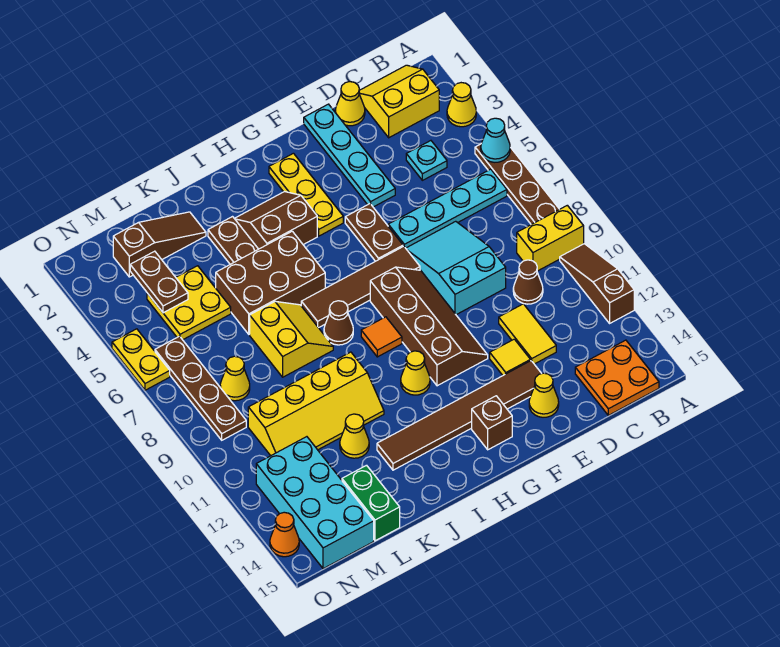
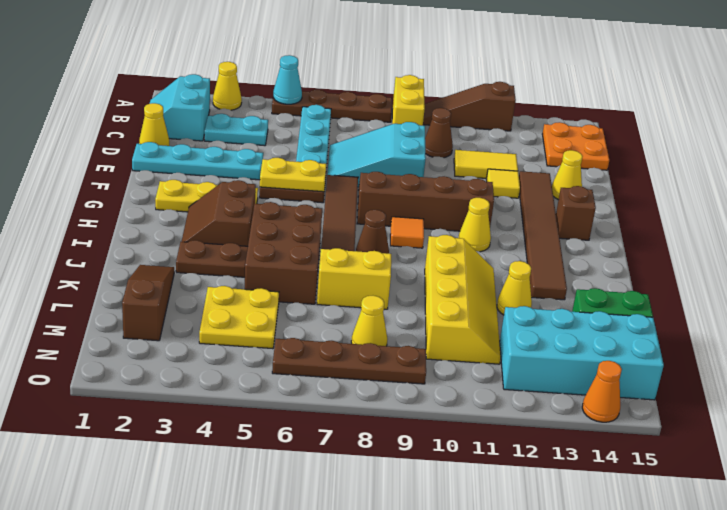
yellow 2x2 slope [359,65,439,138] -> cyan 2x2 slope [150,74,210,141]
cyan 1x1 plate [406,141,447,180] -> cyan 1x2 plate [205,114,268,146]
brown 1x2 plate [130,251,188,313] -> none
yellow 1x2 plate [112,329,170,390] -> yellow 1x2 plate moved to [260,158,326,192]

